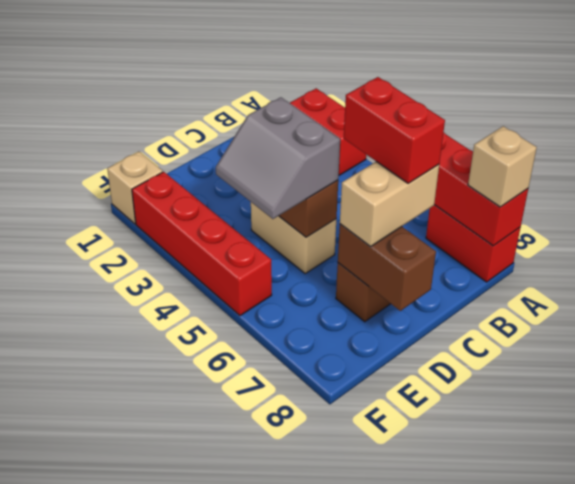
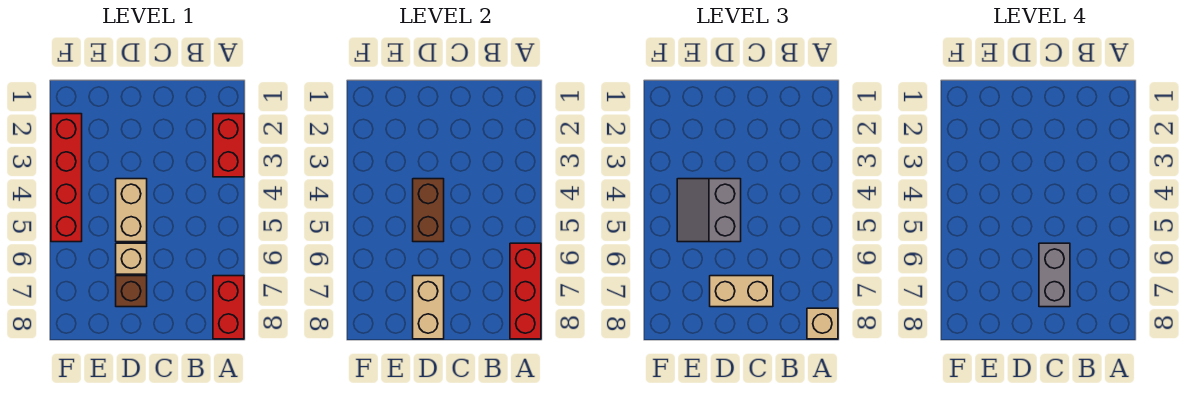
red 1x2 brick [344,77,445,183] -> grey 1x2 brick [1039,243,1070,307]
brown 1x2 brick [338,224,436,311] -> tan 1x2 brick [413,276,444,339]
tan 1x1 brick [107,152,163,224] -> tan 1x1 brick moved to [116,243,147,274]

